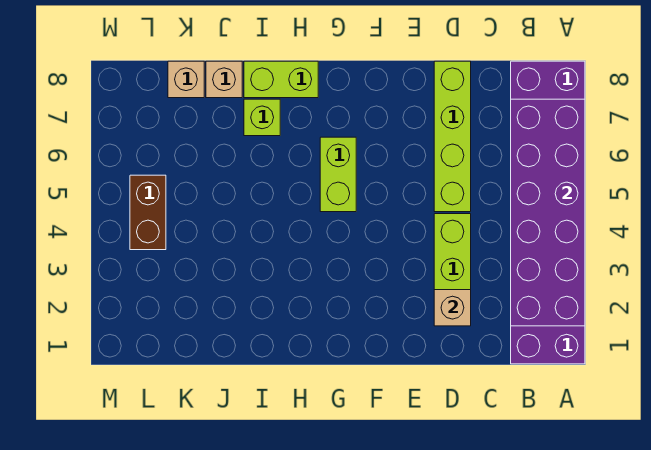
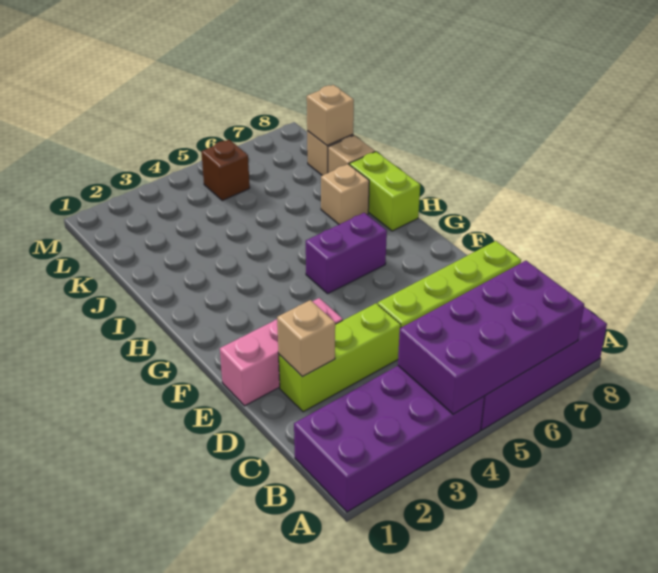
purple 2x6 brick [511,99,585,326] -> purple 2x4 brick [398,261,584,414]
none -> pink 1x3 brick [220,298,343,406]
lime 1x2 brick [320,137,356,212] -> purple 1x2 brick [306,213,387,293]
lime 1x1 brick [244,99,280,136] -> tan 1x1 brick [321,164,369,224]
none -> tan 1x1 brick [307,85,354,146]
brown 1x2 brick [130,175,166,250] -> brown 1x1 brick [201,140,250,200]

